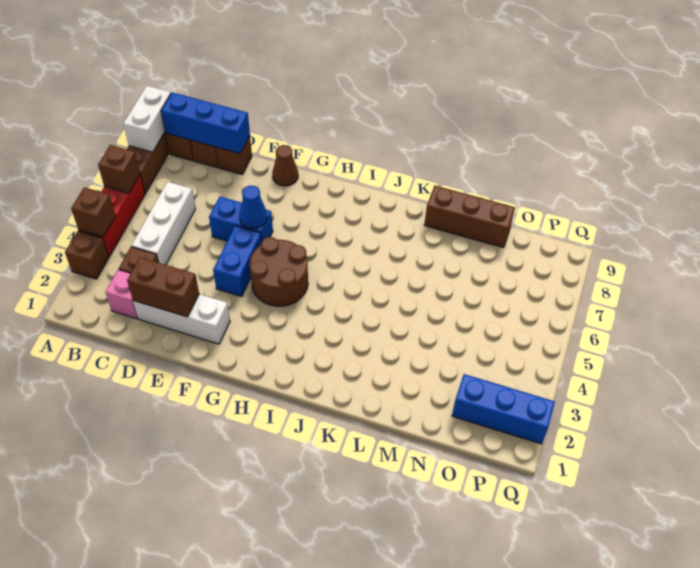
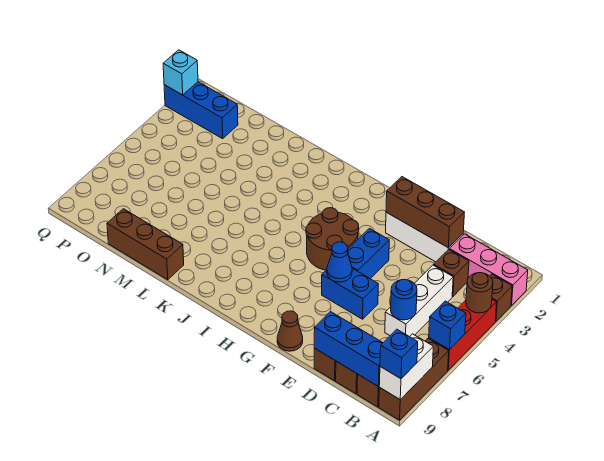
brown 1x1 brick [71,187,116,237] -> brown 1x1 round brick [466,273,493,313]
brown 1x1 brick [98,145,140,193] -> blue 1x1 brick [429,301,466,350]
none -> blue 1x1 brick [380,329,418,379]
pink 1x1 brick [105,270,138,319] -> pink 1x3 brick [449,234,528,306]
none -> blue 1x1 round brick [391,280,417,320]
brown 1x2 brick [127,257,199,317] -> brown 1x3 brick [386,177,464,248]
none -> cyan 1x1 brick [163,50,198,95]

